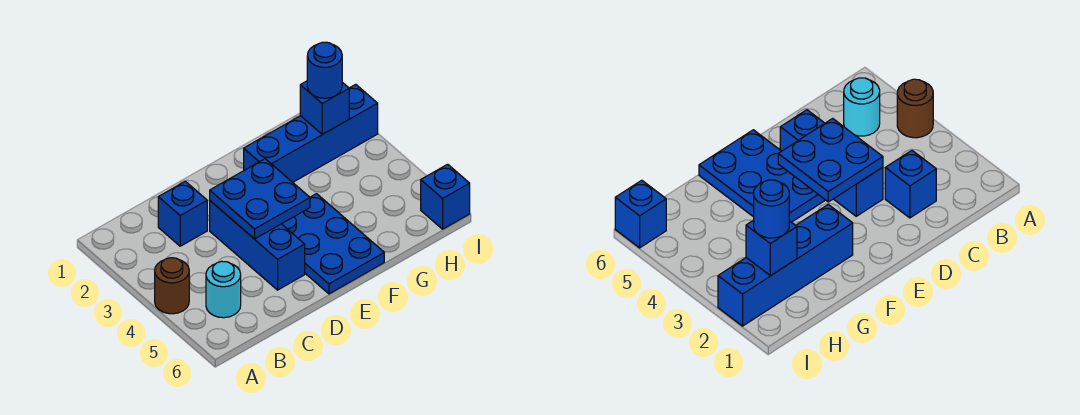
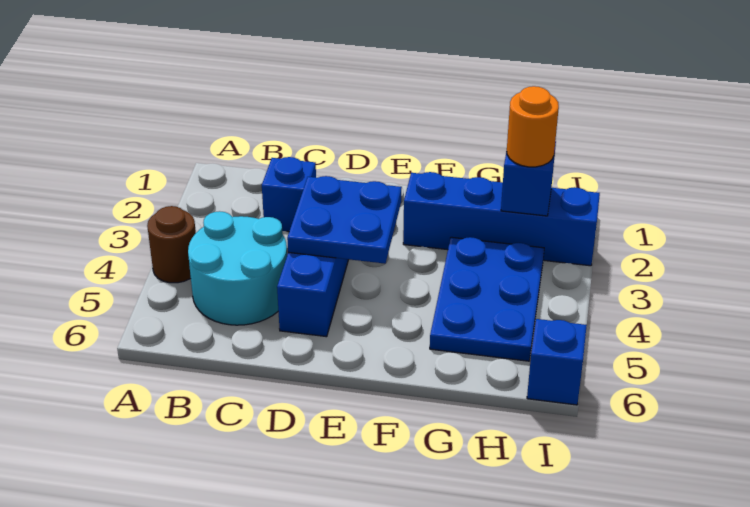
cyan 1x1 round brick [206,261,241,318] -> cyan 2x2 round brick [188,211,287,325]
blue 2x3 plate [282,194,384,294] -> blue 2x3 plate moved to [430,237,544,361]
blue 1x1 round brick [307,42,342,98] -> orange 1x1 round brick [507,86,559,167]

